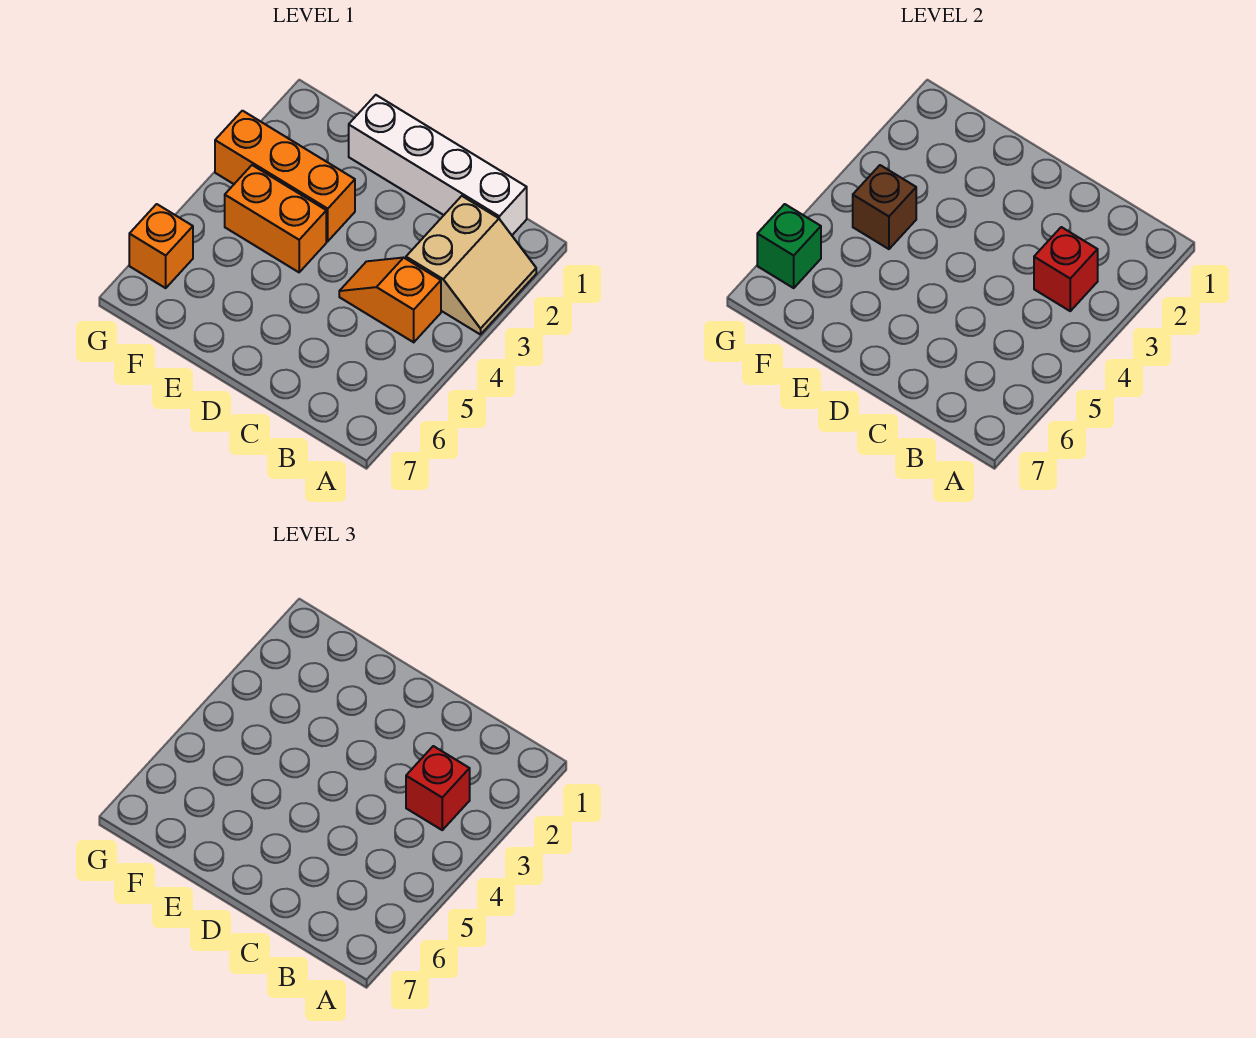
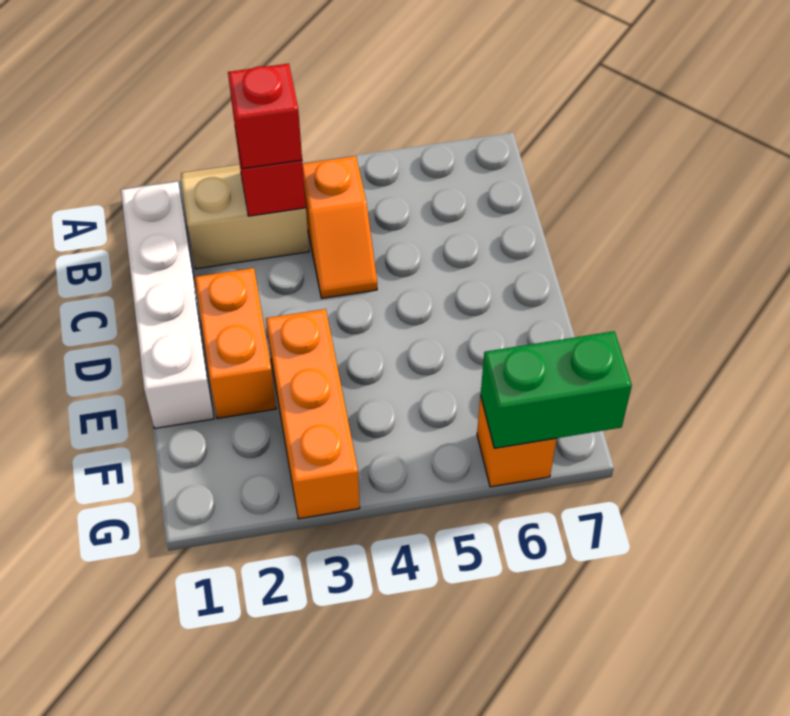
orange 1x2 brick [225,165,326,272] -> orange 1x2 brick moved to [195,268,276,419]
brown 1x1 brick [853,165,916,249] -> none
green 1x1 brick [757,204,821,288] -> green 1x2 brick [481,331,632,448]

